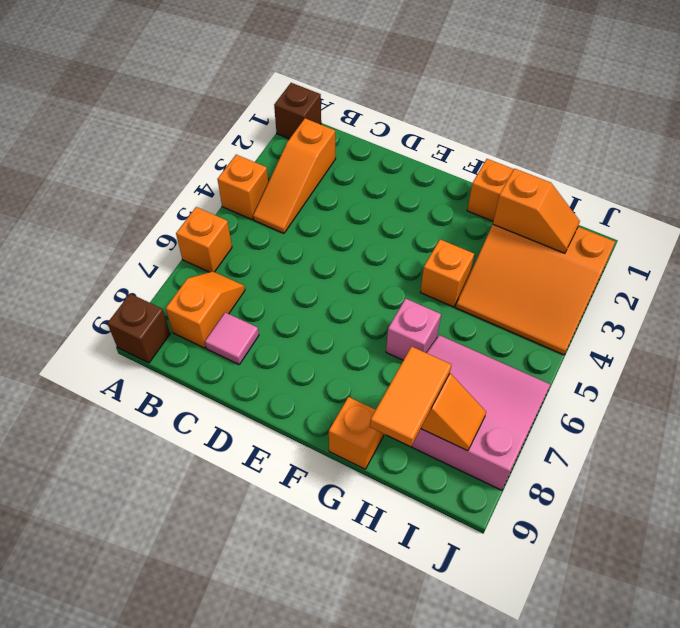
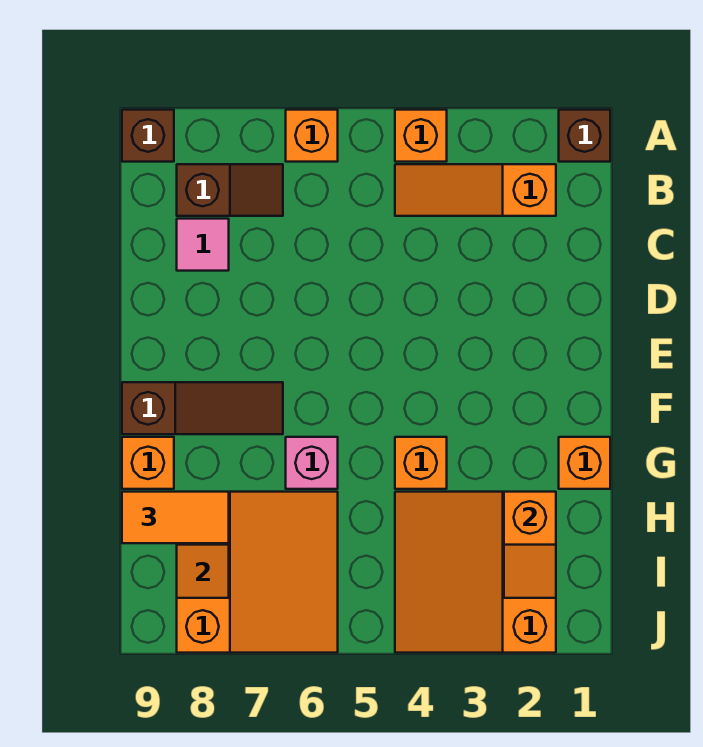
orange 1x2 slope [166,271,245,348] -> brown 1x2 slope [177,164,283,216]
none -> brown 1x3 slope [122,382,283,434]
pink 3x3 slope [411,335,550,490] -> orange 3x3 slope [177,492,338,653]

